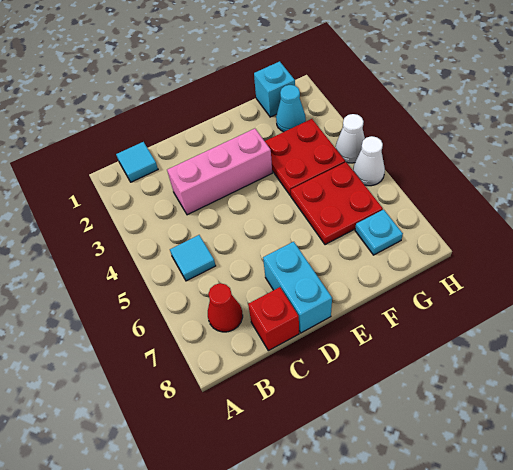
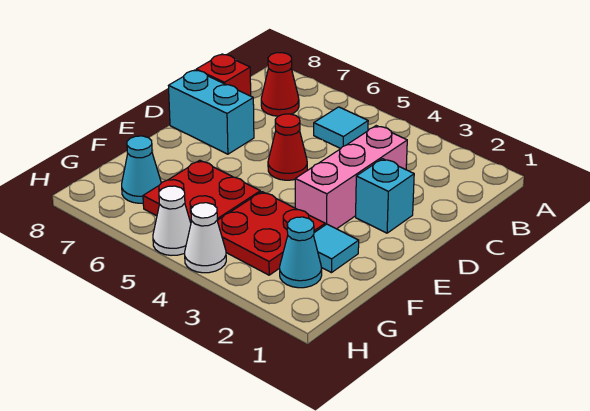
cyan 1x1 tile [116,142,158,182] -> cyan 1x1 tile moved to [314,224,359,273]
none -> red 1x1 cone [268,114,307,180]
cyan 1x1 brick [254,61,295,117] -> cyan 1x1 brick moved to [356,159,414,233]
cyan 1x1 plate [355,210,403,255] -> cyan 1x1 cone [122,136,161,203]

